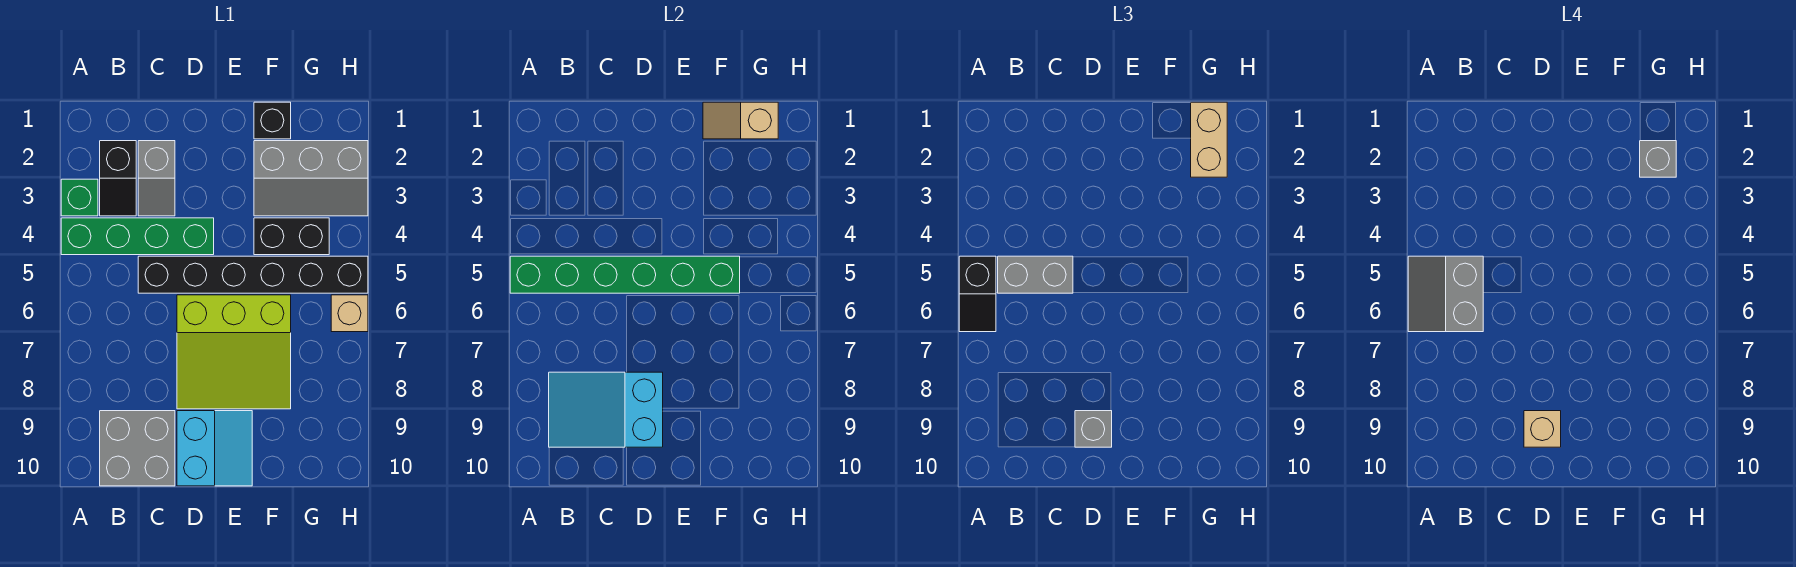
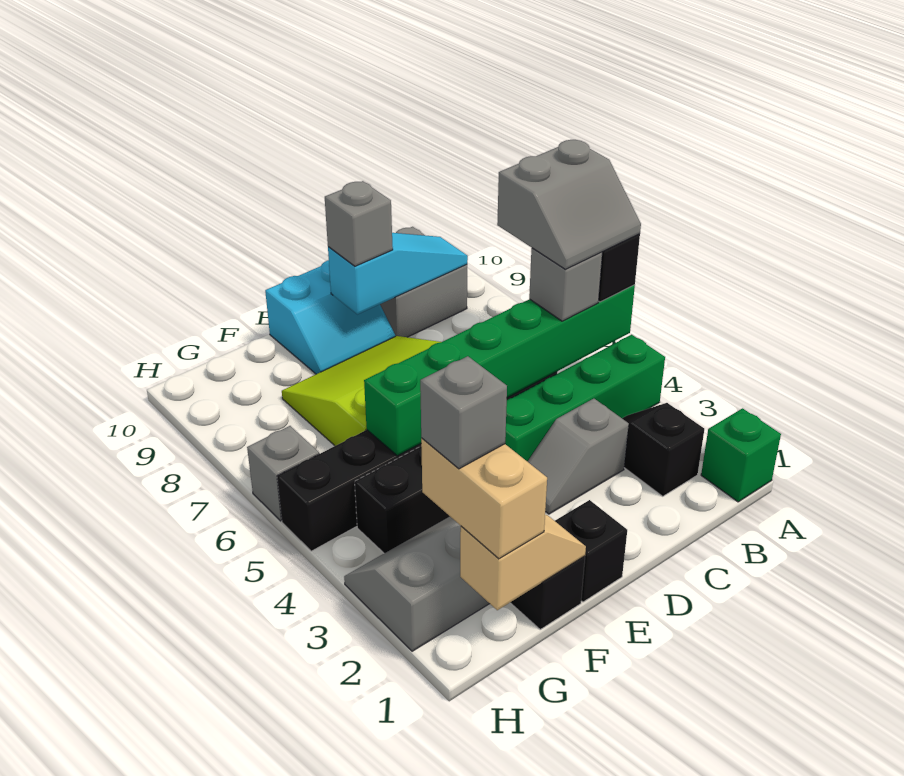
green 1x1 brick [61,179,98,216] -> green 1x1 brick moved to [701,408,781,502]
grey 2x2 slope [1408,256,1483,332] -> grey 2x2 slope turned to [497,140,641,269]
grey 1x2 brick [998,256,1073,293] -> grey 1x1 brick [529,248,602,321]
cyan 2x3 slope [549,372,663,447] -> cyan 1x3 slope [328,233,468,314]
grey 1x2 slope [138,141,175,216] -> grey 1x2 slope turned to [527,399,629,514]
cyan 2x2 slope [177,411,252,486] -> cyan 2x2 slope turned to [265,260,395,374]
tan 1x1 brick [1524,411,1561,447] -> none
none -> black 1x1 brick [555,500,627,602]
tan 1x1 brick [331,295,368,332] -> grey 1x1 brick [247,426,319,521]

